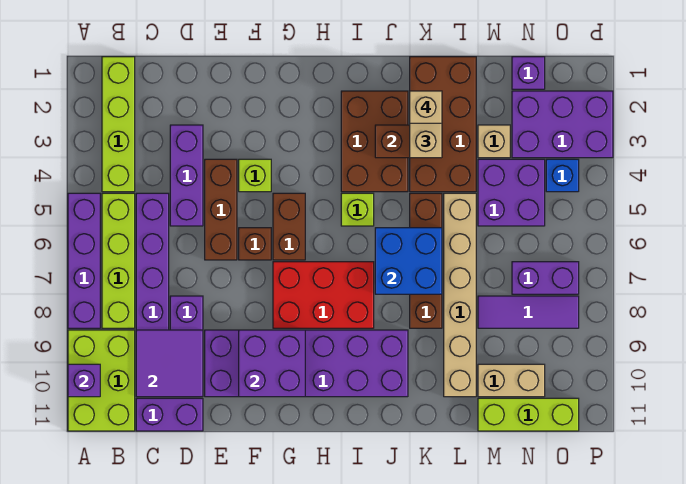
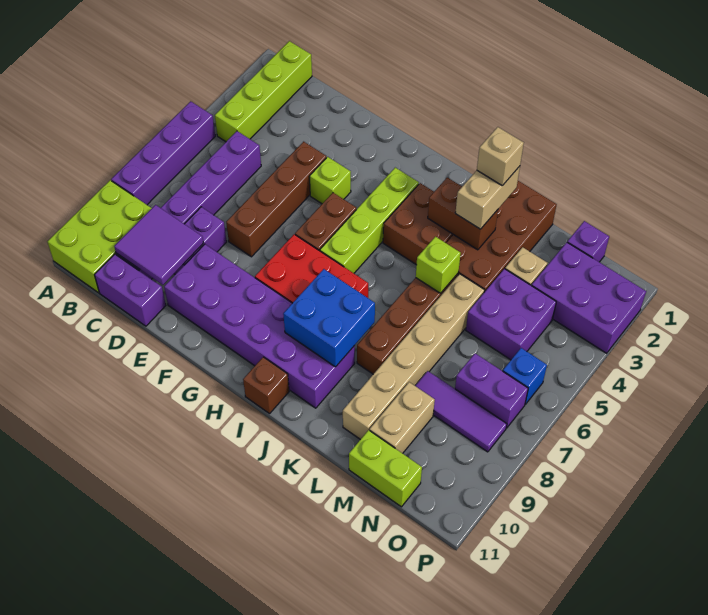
purple 1x1 brick [68,364,100,397] -> none
lime 1x4 brick [102,193,135,328] -> lime 1x4 brick moved to [320,168,419,273]
purple 1x3 brick [170,125,203,226] -> none
brown 1x3 brick [205,159,237,260] -> brown 1x4 brick [226,142,326,257]
brown 1x1 brick [239,228,271,260] -> brown 1x1 brick moved to [243,357,289,414]
purple 2x2 brick [239,330,305,397] -> none
brown 2x3 brick [341,91,408,192] -> brown 2x2 brick [383,183,453,265]
lime 1x1 brick [341,193,374,226] -> lime 1x1 brick moved to [416,237,461,293]
blue 2x2 brick [375,228,442,294] -> blue 2x2 brick moved to [283,269,375,367]
tan 1x2 brick [478,364,545,397] -> tan 1x2 brick turned to [370,382,435,453]
lime 1x3 brick [478,398,579,431] -> lime 1x2 brick [349,430,422,507]
blue 1x1 brick [546,159,579,192] -> blue 1x1 brick moved to [503,348,547,405]

